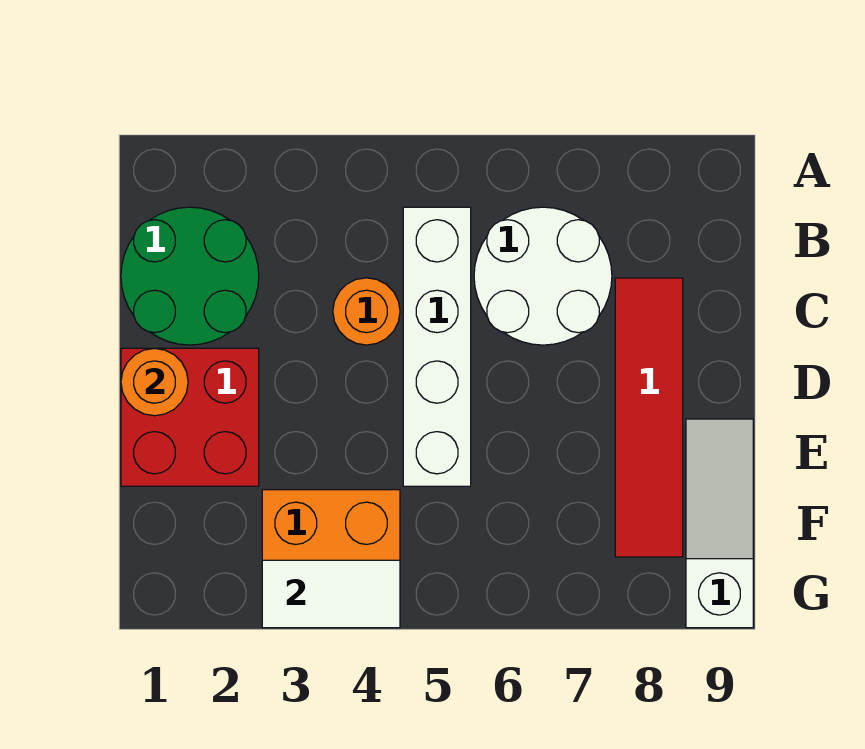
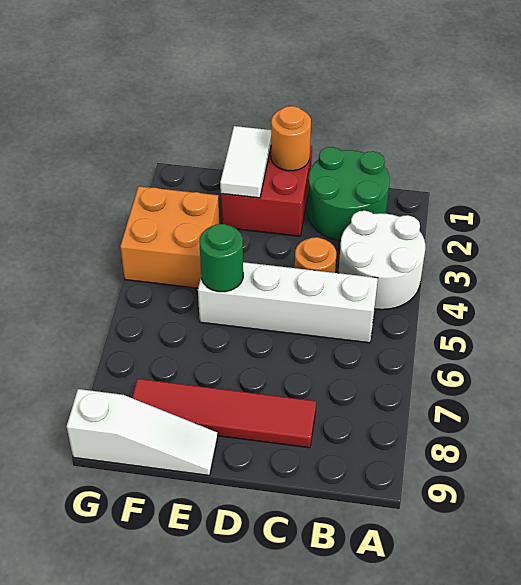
white 2x2 round brick [474,207,612,345] -> white 2x2 round brick moved to [339,211,425,310]
none -> green 1x1 round brick [199,224,243,292]
white 1x2 tile [262,560,400,628] -> white 1x2 tile moved to [220,126,271,198]

